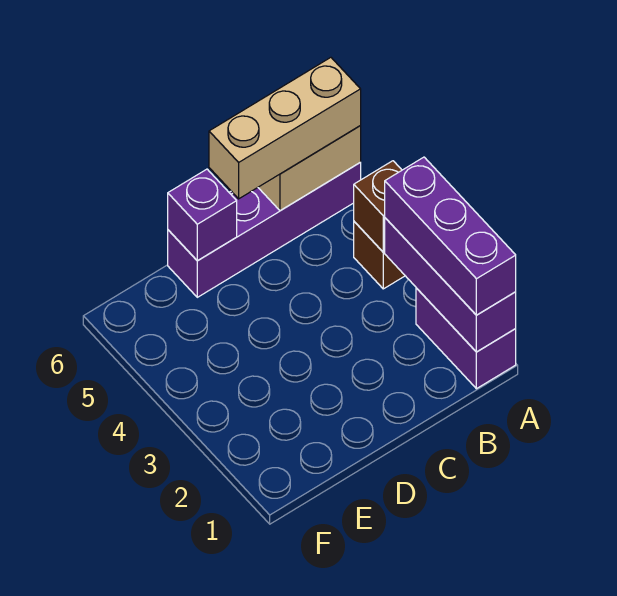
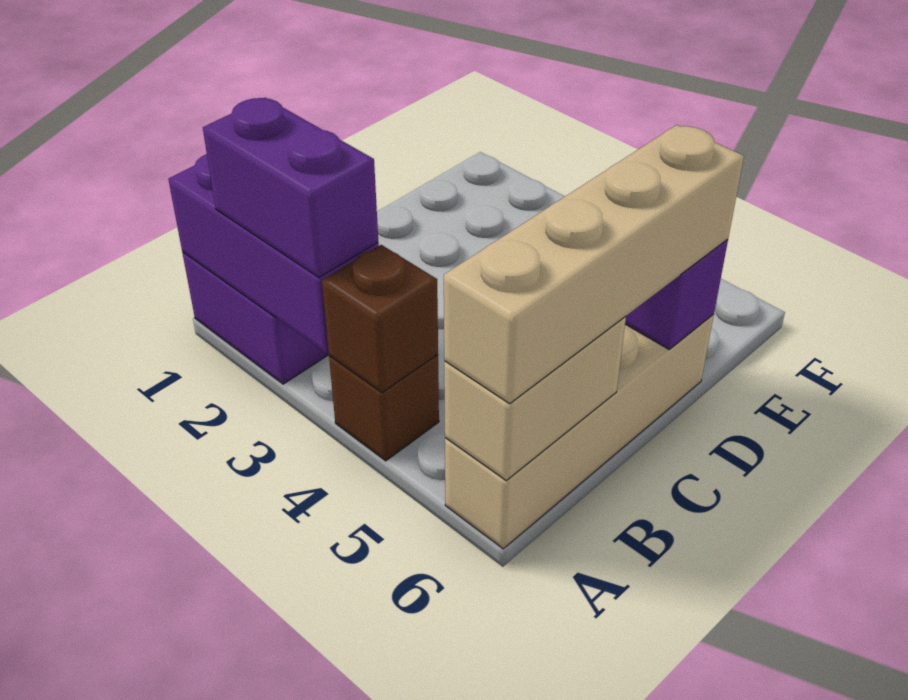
purple 1x3 brick [385,157,516,315] -> purple 1x2 brick [203,98,378,277]
purple 1x4 brick [168,163,361,297] -> tan 1x4 brick [445,314,714,549]
tan 1x3 brick [209,58,361,199] -> tan 1x4 brick [444,125,744,404]

